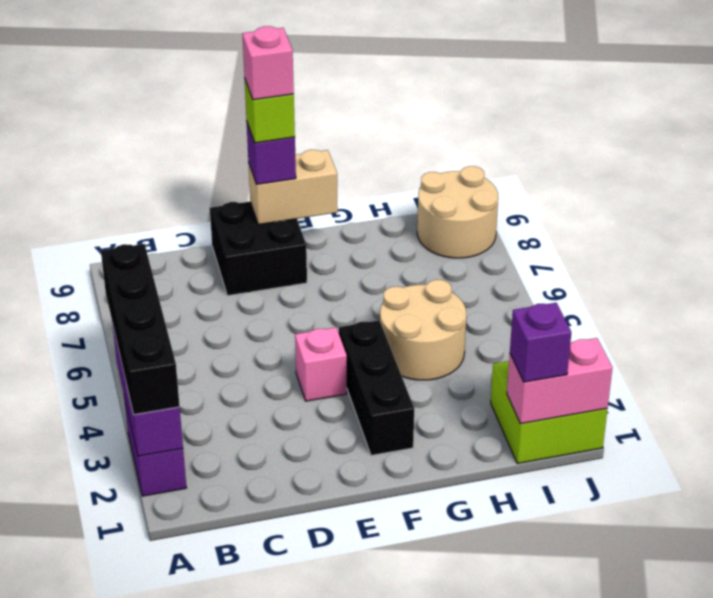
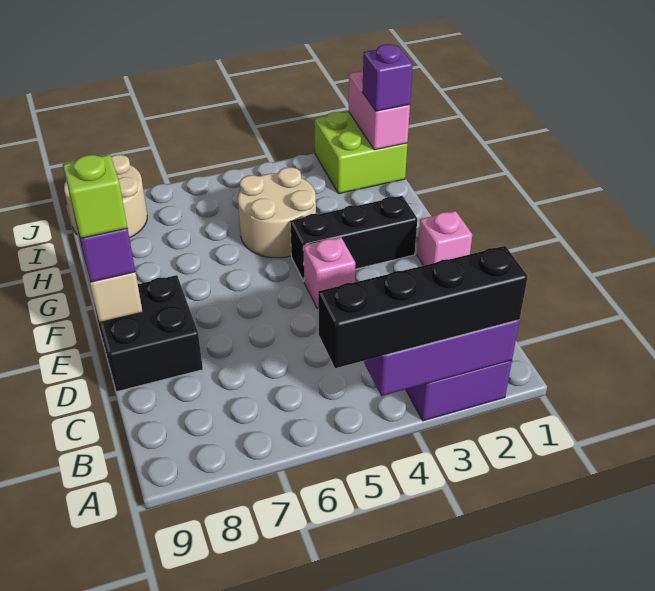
pink 1x1 brick [242,26,294,100] -> pink 1x1 brick moved to [417,211,472,266]

